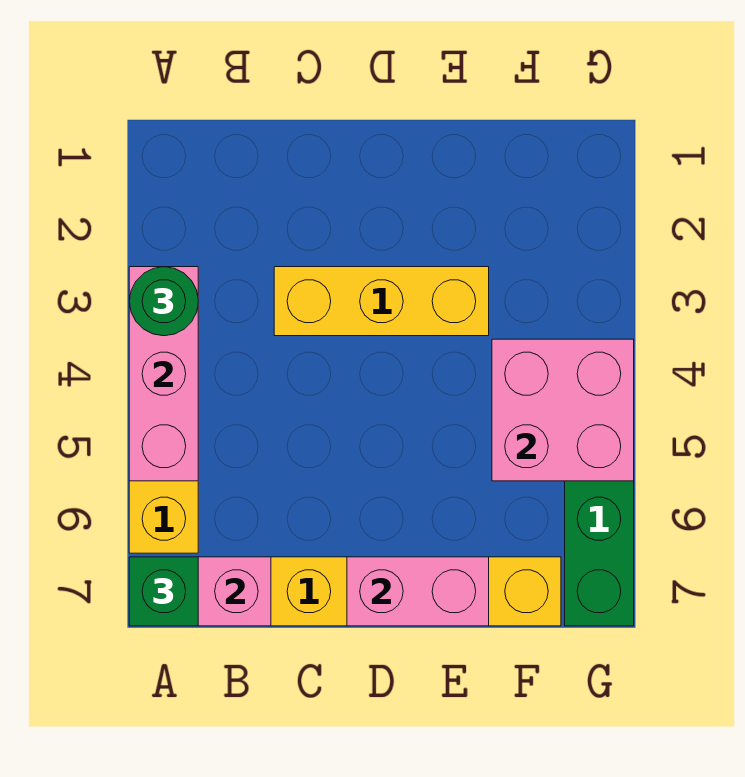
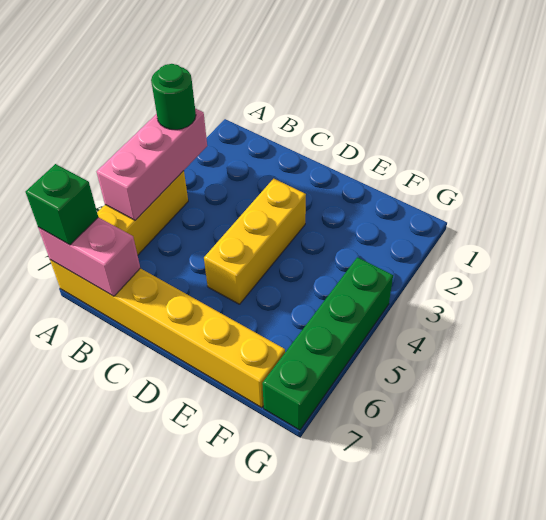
yellow 1x3 brick [274,267,489,336] -> yellow 1x3 brick turned to [204,179,306,304]
pink 1x2 brick [347,557,489,626] -> none
pink 2x2 brick [492,339,634,481] -> none

